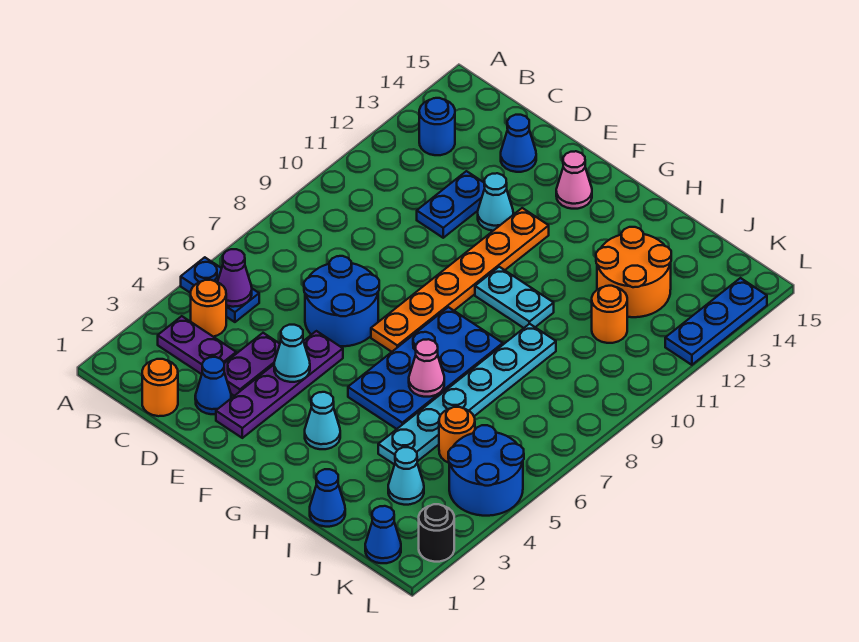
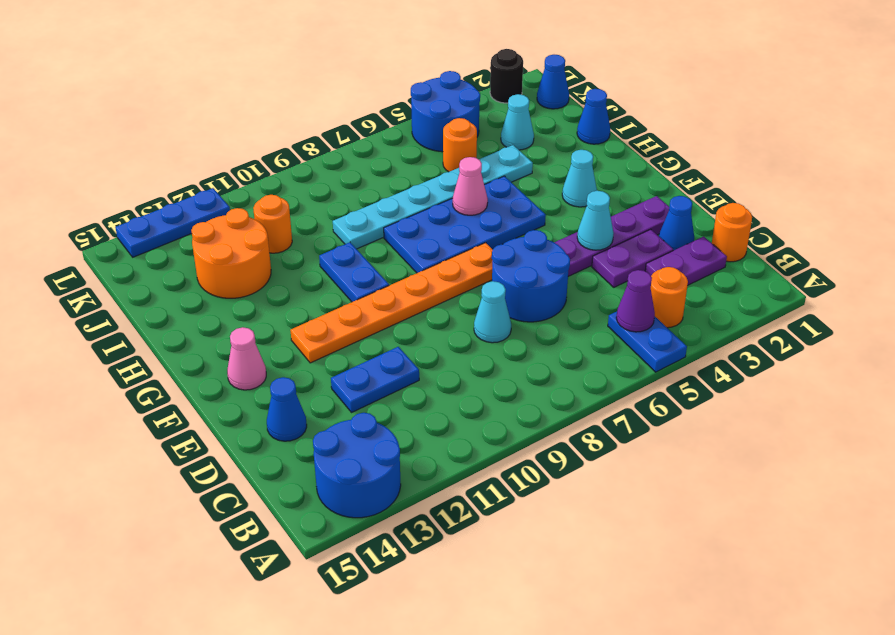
purple 1x2 plate [158,316,236,374] -> purple 1x2 plate turned to [645,236,727,285]
blue 1x1 round brick [419,98,455,155] -> blue 2x2 round brick [313,413,401,518]
cyan 1x1 cone [478,173,513,231] -> cyan 1x1 cone moved to [474,281,511,343]
cyan 1x2 plate [475,267,554,328] -> blue 1x2 plate [319,242,389,302]

